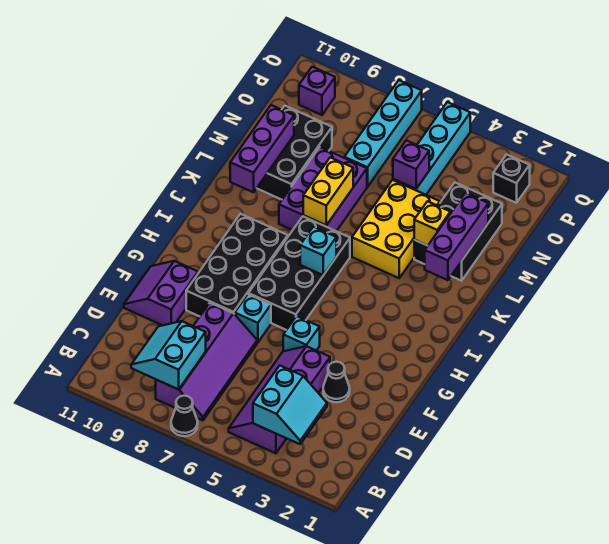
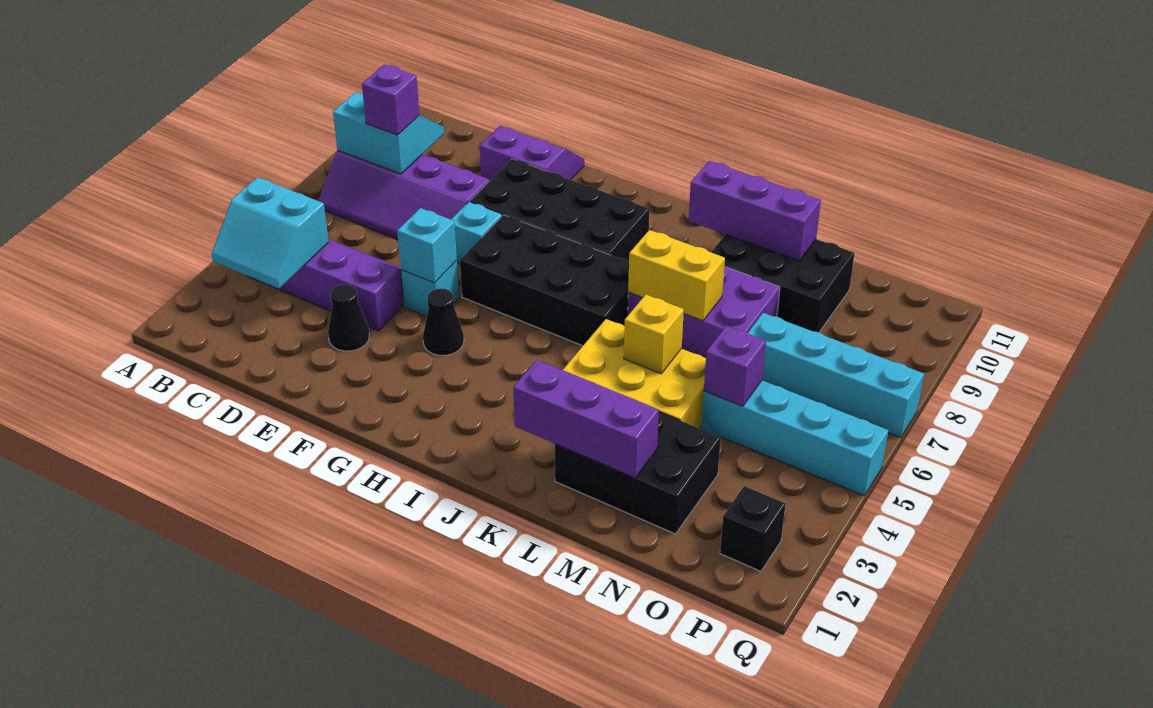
black 1x1 cone [171,396,198,436] -> black 1x1 cone moved to [423,288,464,356]
cyan 1x1 brick [300,227,336,275] -> cyan 1x1 brick moved to [397,208,457,283]
yellow 1x1 brick [414,201,450,246] -> yellow 1x1 brick moved to [624,295,684,374]
purple 1x1 brick [299,67,335,115] -> purple 1x1 brick moved to [362,64,419,135]

